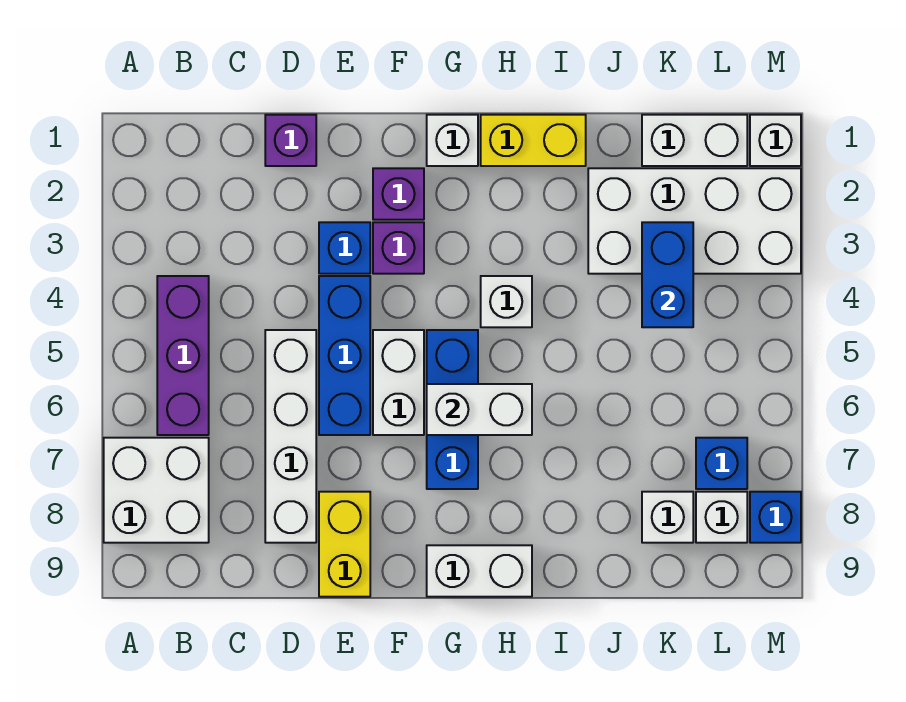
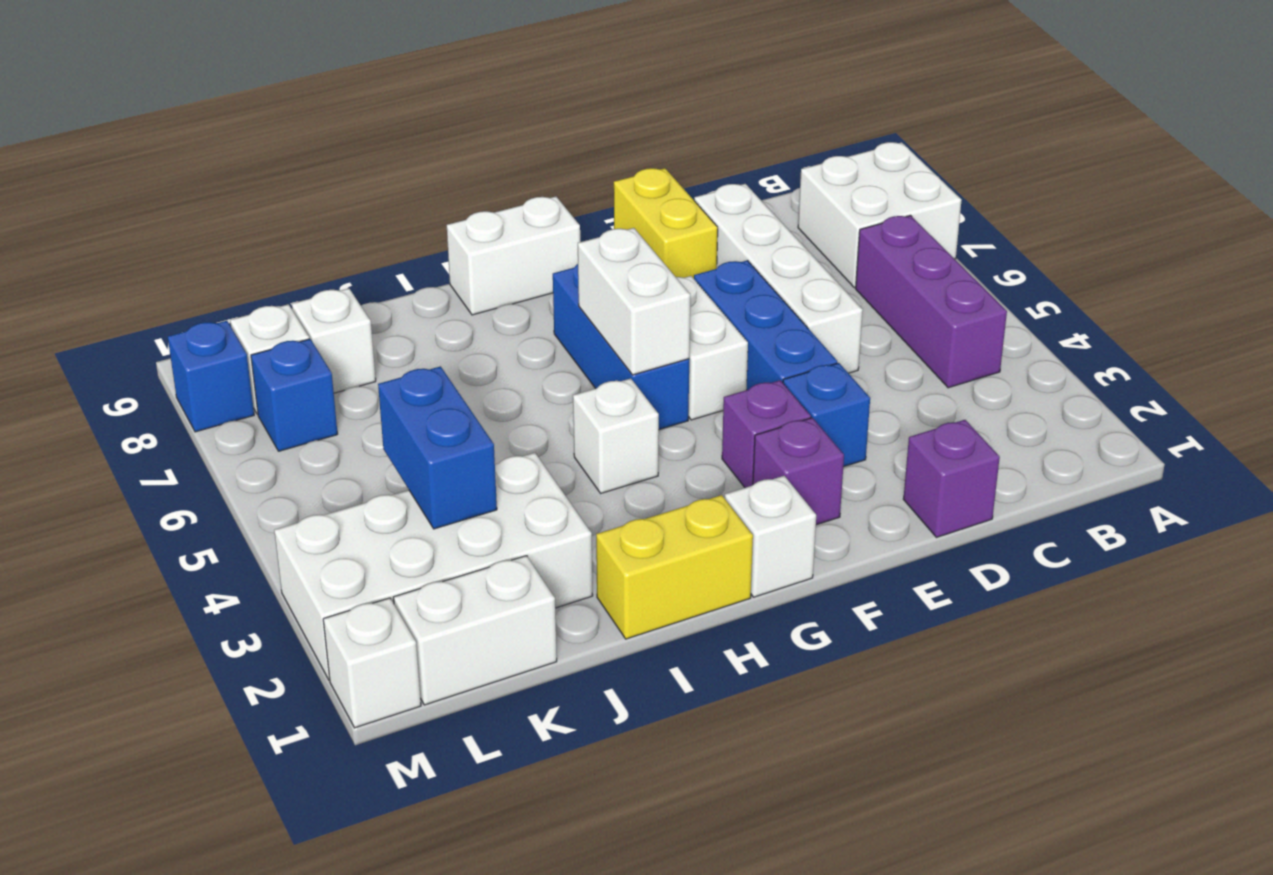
white 1x2 brick [427,384,532,435] -> white 1x2 brick turned to [578,228,690,375]

